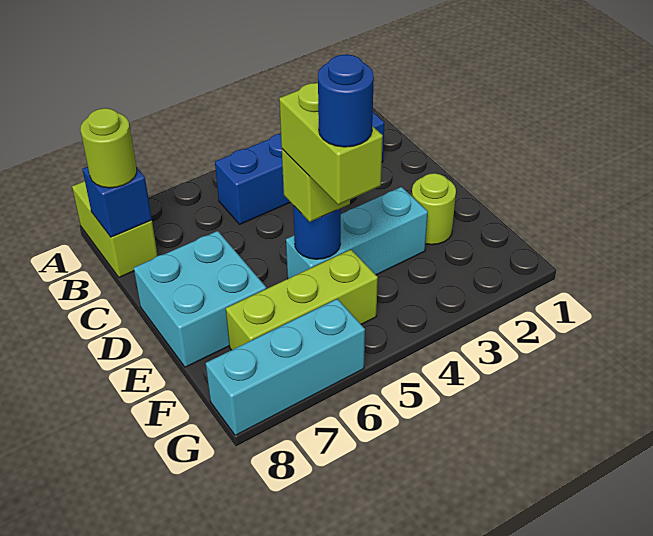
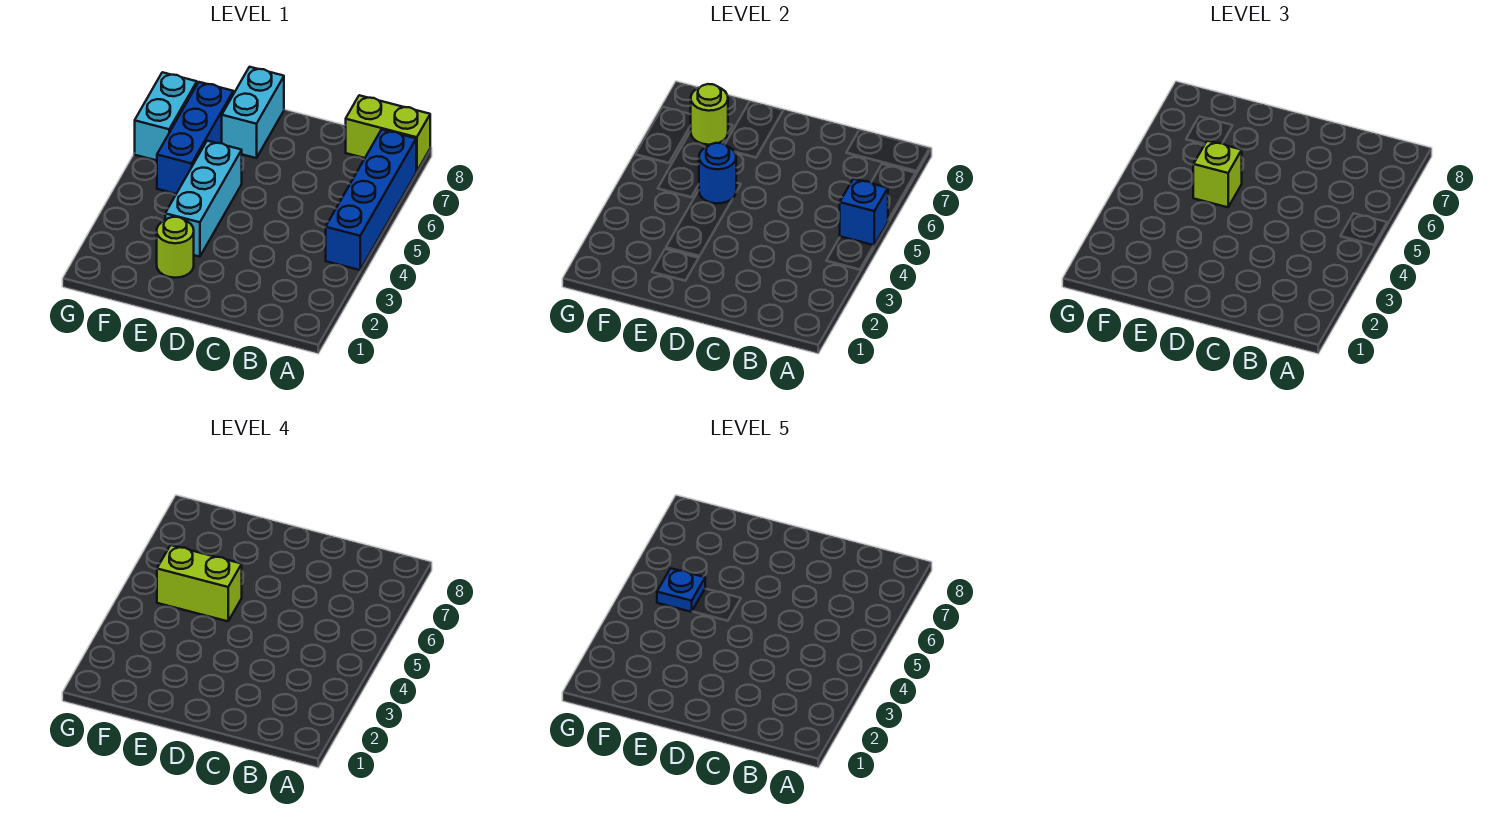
blue 1x4 brick [215,112,384,224] -> blue 1x4 brick moved to [326,130,416,270]
blue 1x1 brick [82,167,152,237] -> blue 1x1 brick moved to [840,179,888,245]
lime 1x1 round brick [80,108,137,188] -> lime 1x1 round brick moved to [691,84,728,145]
cyan 2x2 brick [134,231,266,367] -> cyan 1x2 brick [222,67,284,158]
lime 1x3 brick [226,250,378,350] -> blue 1x3 brick [157,82,233,194]
blue 1x1 round brick [318,54,374,147] -> blue 1x1 plate [657,568,705,612]
cyan 1x3 brick [206,299,365,435] -> cyan 1x2 brick [135,72,197,160]

